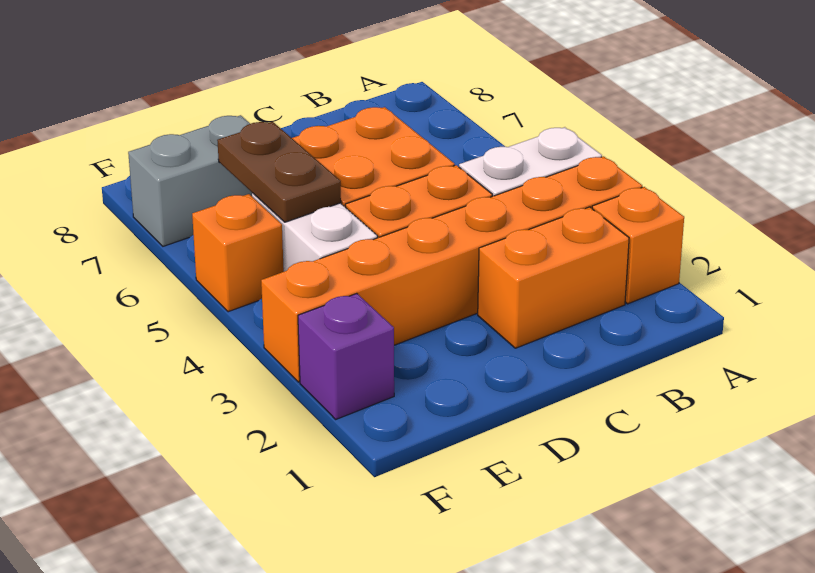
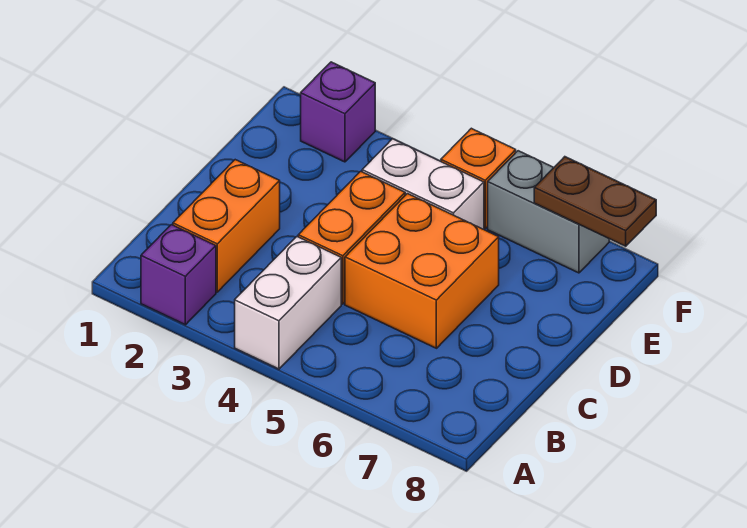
orange 1x1 brick [592,187,684,304] -> purple 1x1 brick [141,225,216,325]
orange 1x6 brick [261,156,642,382] -> none
brown 1x2 plate [217,122,341,222] -> brown 1x2 plate moved to [534,157,656,246]
grey 1x2 brick [128,115,252,246] -> grey 1x2 brick turned to [488,151,609,273]

